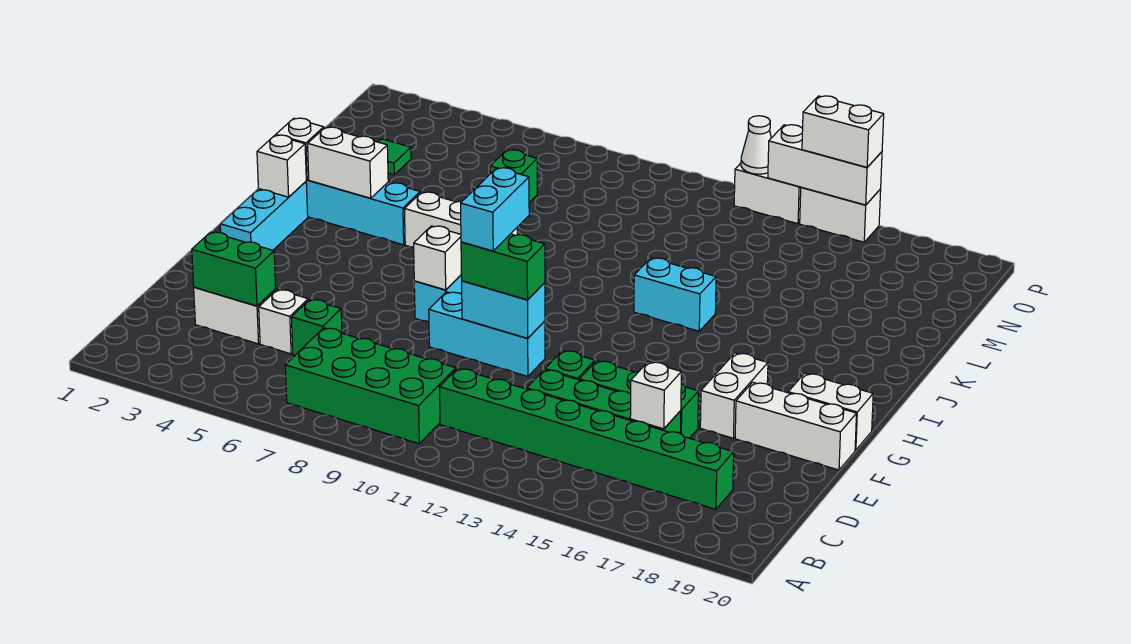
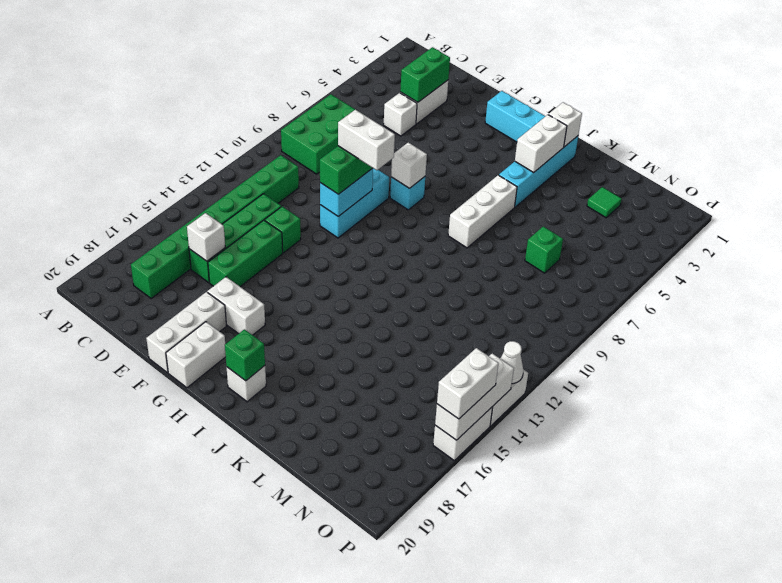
green 2x4 brick [285,328,456,444] -> green 2x3 brick [281,94,355,174]
green 1x1 brick [291,299,342,355] -> green 1x1 brick moved to [225,329,265,381]
cyan 1x2 brick [461,168,529,251] -> white 1x2 brick [338,110,395,170]
white 1x1 brick [257,135,306,197] -> white 1x1 brick moved to [227,366,266,402]
cyan 1x2 brick [634,258,716,331] -> none

